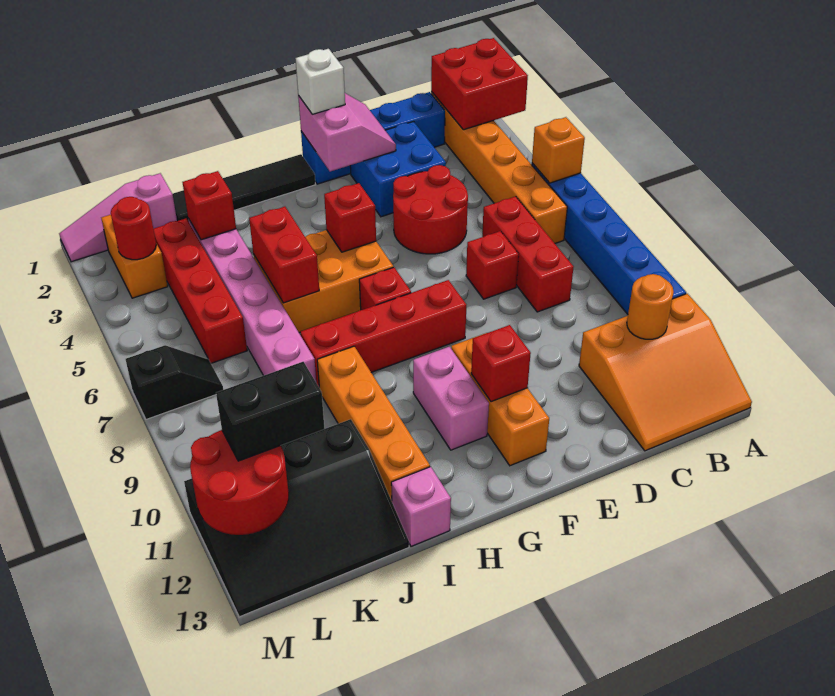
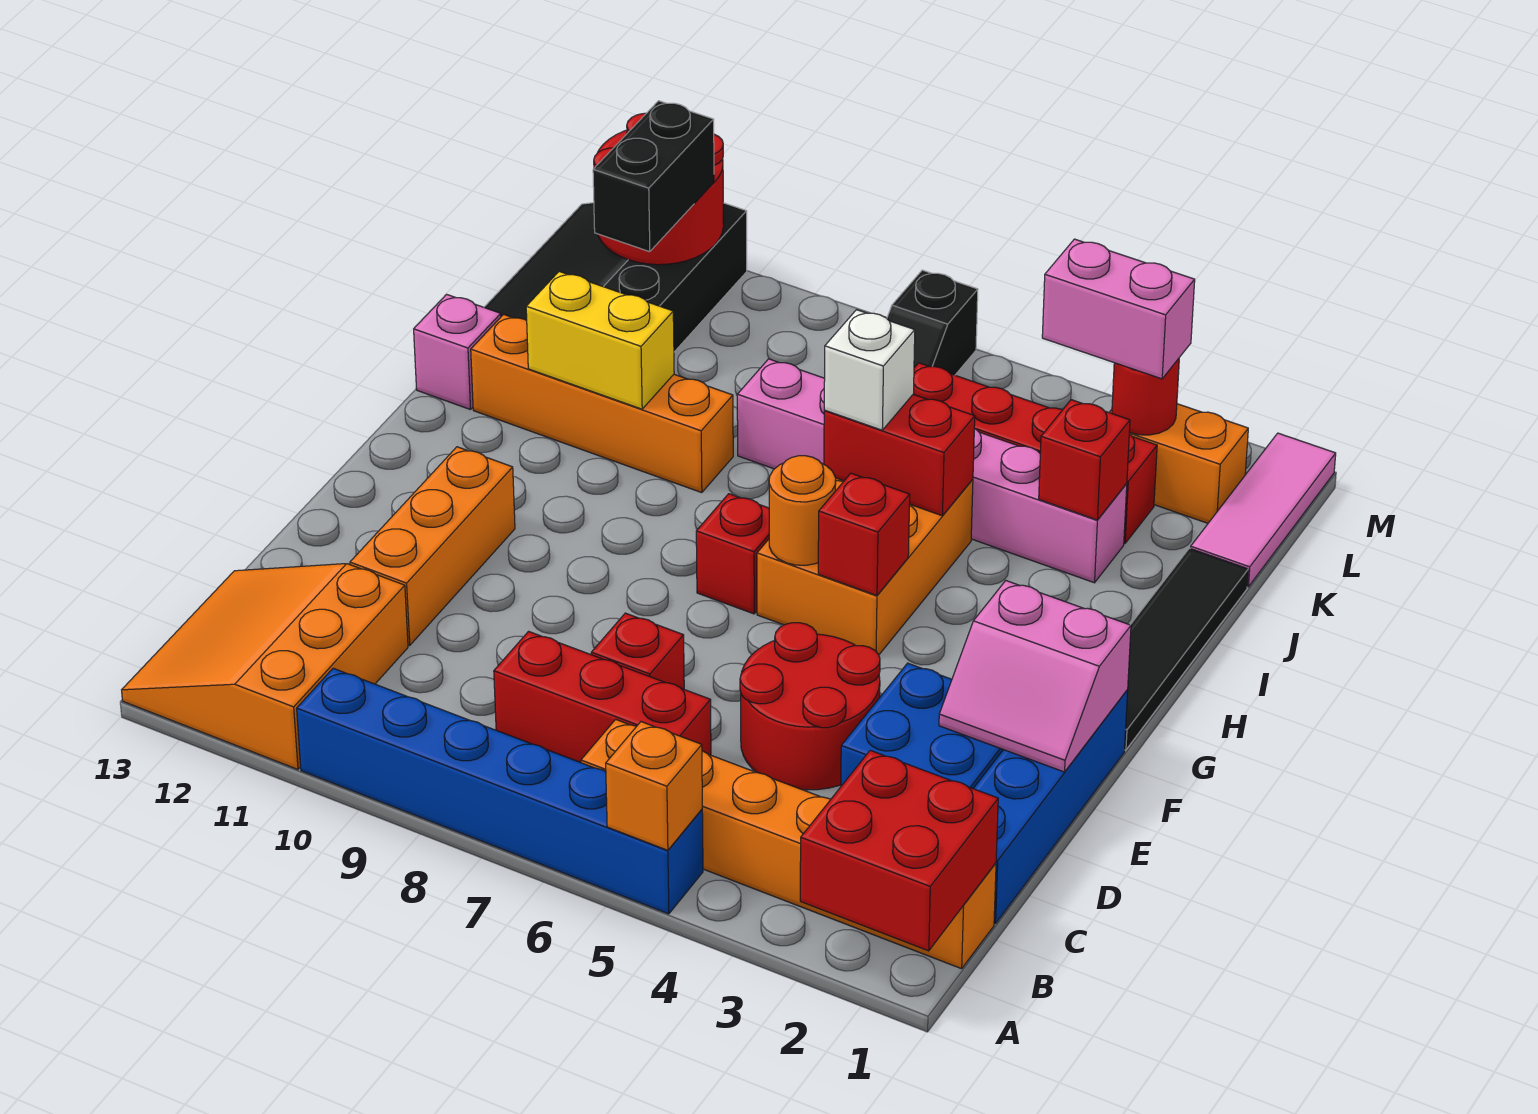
orange 1x1 round brick [627,274,674,339] -> orange 1x1 round brick moved to [769,456,836,565]
white 1x1 brick [295,49,345,114] -> white 1x1 brick moved to [824,310,915,430]
red 1x4 brick [300,280,466,386] -> none
orange 1x3 brick [451,333,549,466] -> orange 1x3 brick turned to [350,447,515,645]
red 1x1 brick [471,325,531,402] -> none
pink 1x2 brick [413,347,489,450] -> pink 1x2 brick moved to [1042,239,1195,379]
none -> yellow 1x2 brick [526,272,674,409]
pink 1x3 slope [59,173,177,262] -> pink 1x3 tile [1191,433,1336,587]

